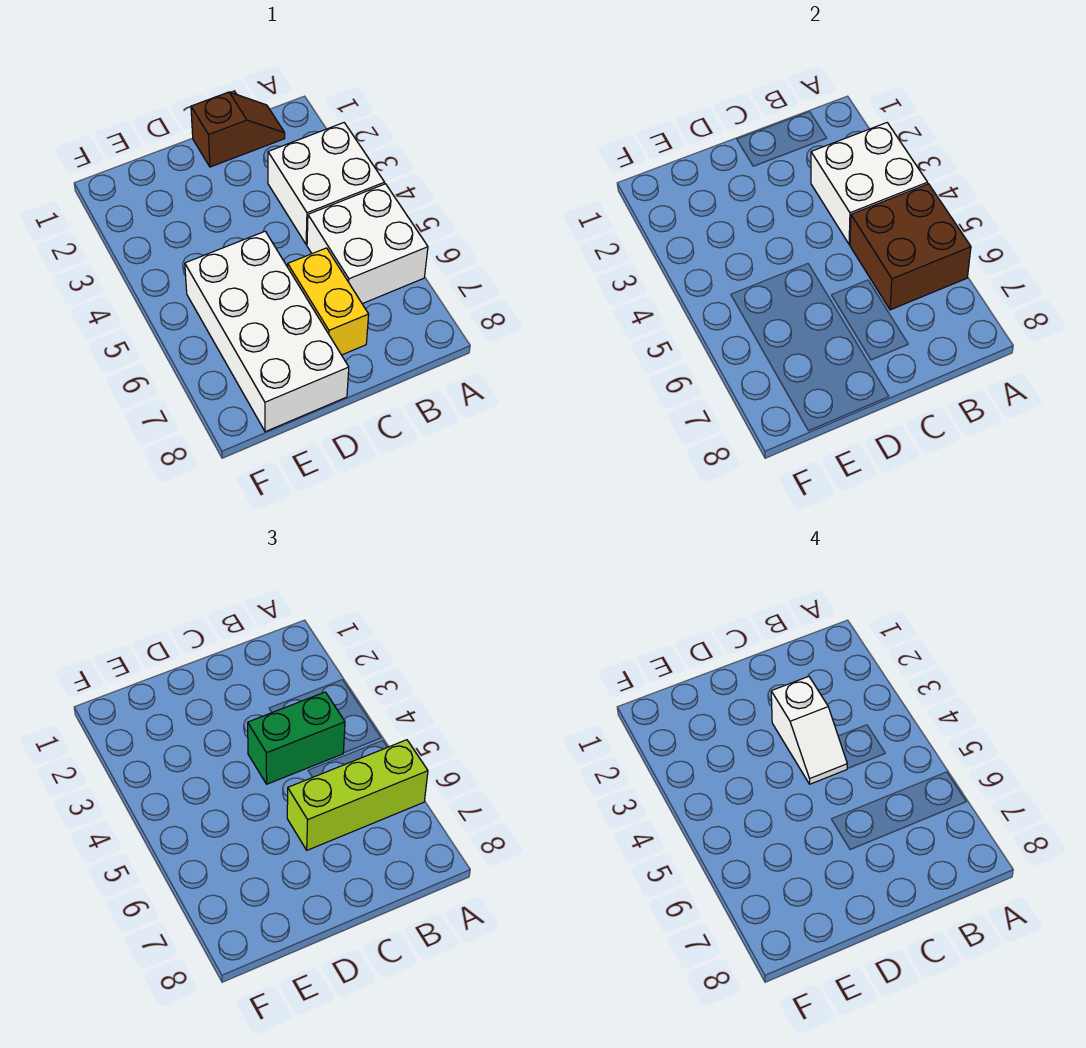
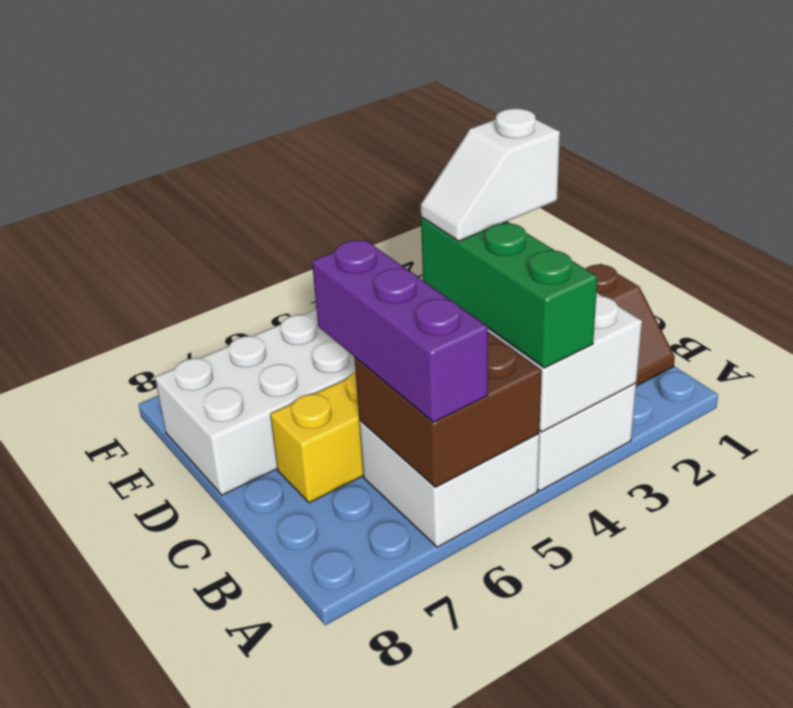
lime 1x3 brick [287,740,428,850] -> purple 1x3 brick [312,240,488,422]
green 1x2 brick [248,692,345,784] -> green 1x3 brick [421,217,597,368]

